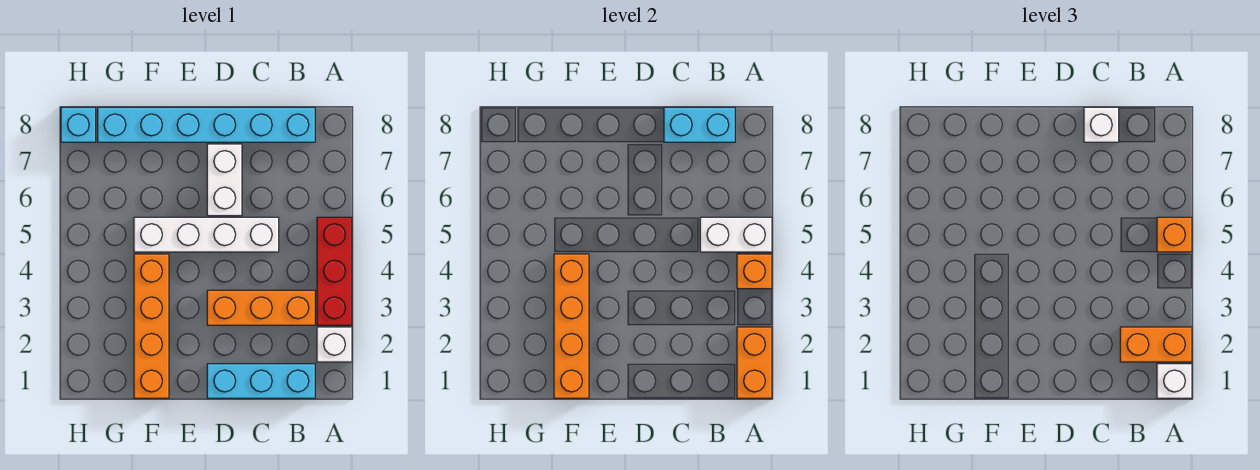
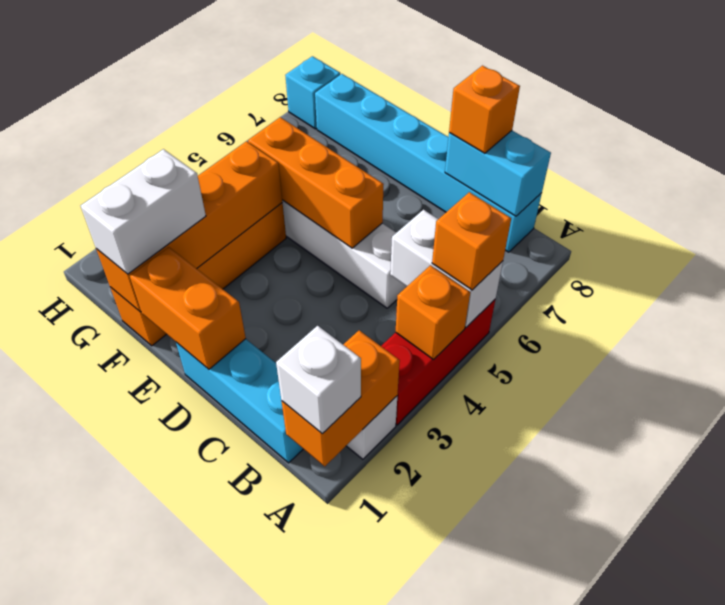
orange 1x2 brick [1120,327,1192,362] -> orange 1x2 brick moved to [130,247,246,369]
orange 1x3 brick [207,290,315,325] -> orange 1x3 brick moved to [248,117,384,248]
white 1x1 brick [1084,107,1119,142] -> orange 1x1 brick [449,66,520,153]
white 1x2 brick [207,144,242,216] -> white 1x2 brick moved to [81,149,206,274]

